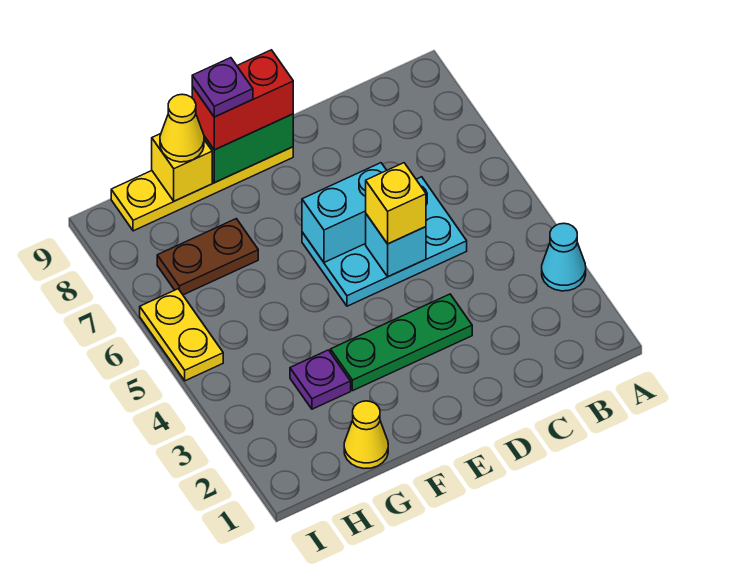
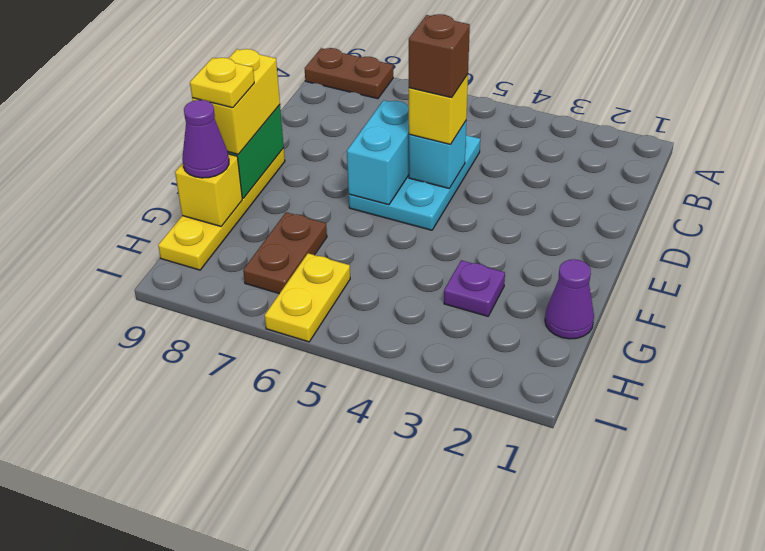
cyan 1x1 cone [542,223,586,291] -> none
none -> brown 1x2 plate [305,48,393,99]
green 1x3 plate [331,294,472,391] -> none
none -> brown 1x1 brick [409,14,470,98]
red 1x2 brick [192,50,293,150] -> yellow 1x2 brick [192,49,280,154]
purple 1x1 plate [192,58,253,117] -> yellow 1x1 plate [190,58,254,108]
yellow 1x1 cone [344,401,388,469] -> purple 1x1 cone [545,259,594,339]
yellow 1x1 cone [160,94,204,162] -> purple 1x1 cone [182,100,229,178]
yellow 1x2 plate [140,289,223,381] -> yellow 1x2 plate turned to [265,253,350,342]

